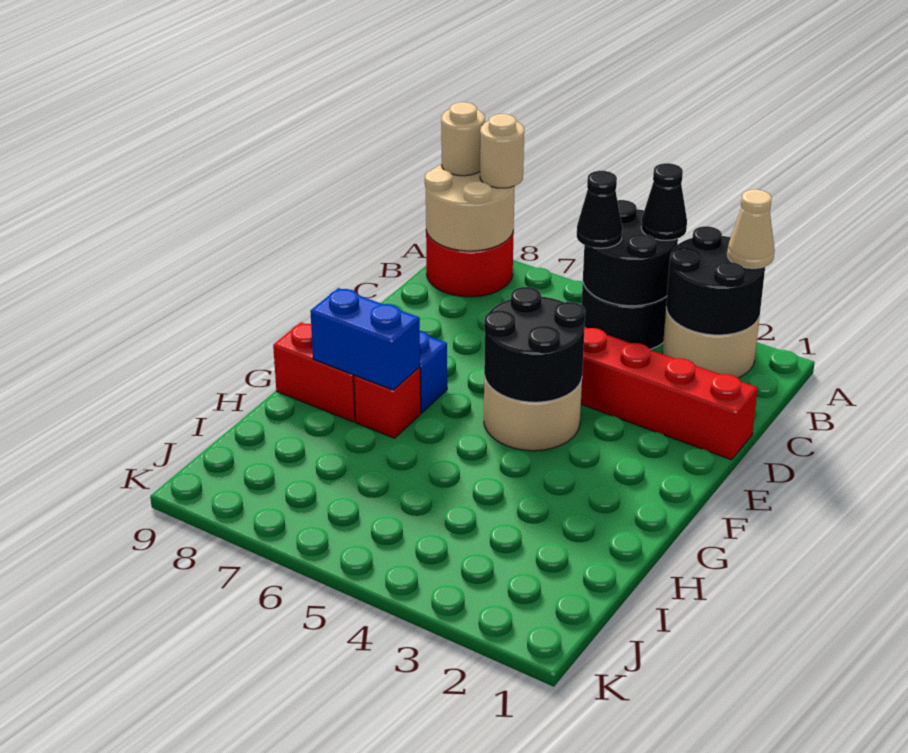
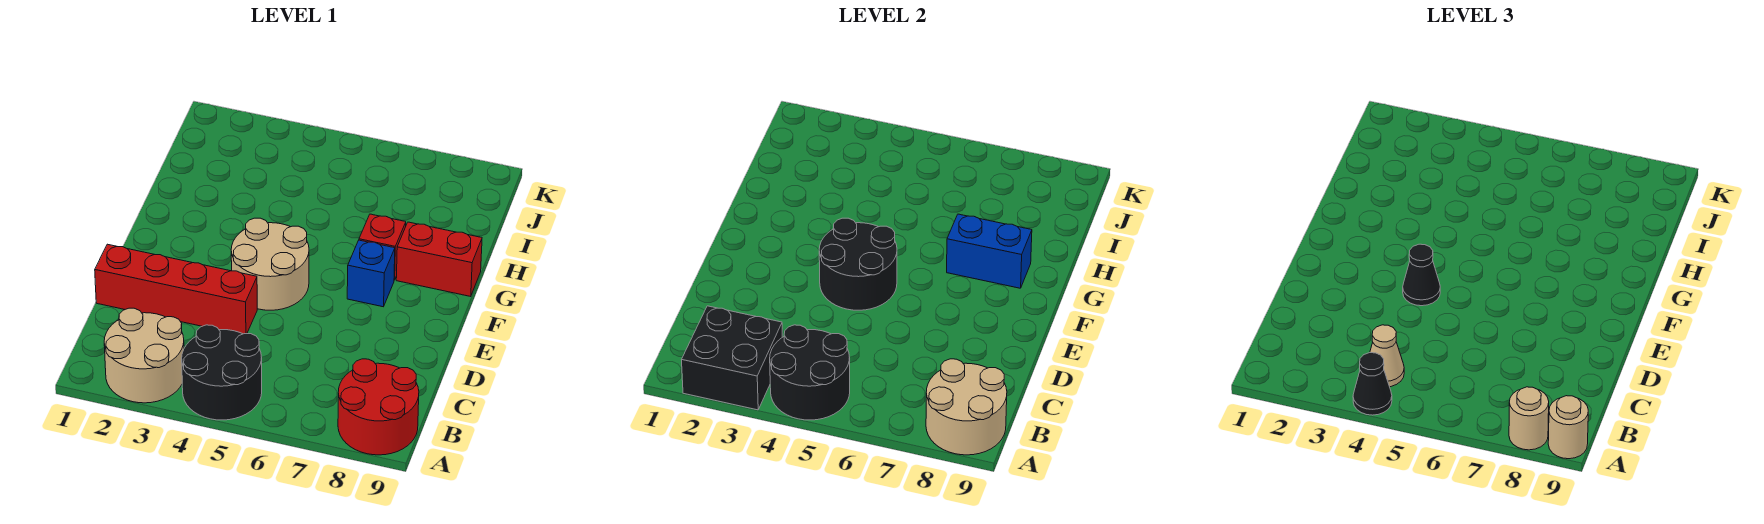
black 2x2 round brick [666,226,765,335] -> black 2x2 brick [682,306,782,410]
tan 1x1 cone [727,190,775,268] -> tan 1x1 cone moved to [1370,325,1404,387]
black 1x1 cone [577,171,622,248] -> black 1x1 cone moved to [1403,244,1440,306]

